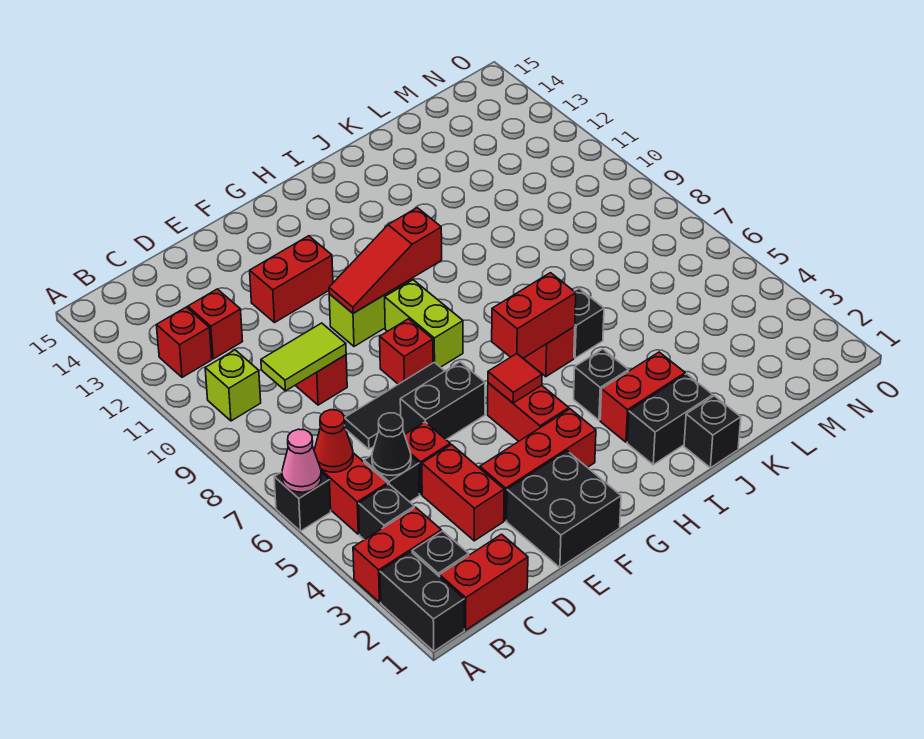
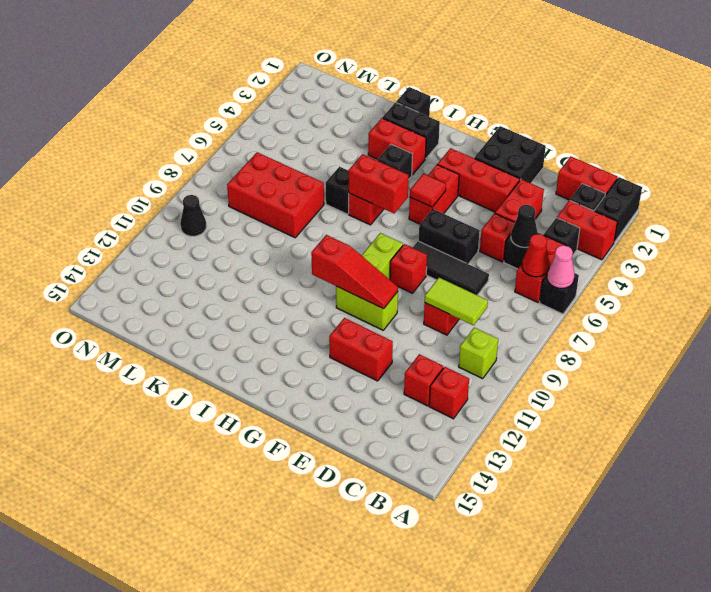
none -> red 2x3 brick [227,152,324,238]
none -> black 1x1 cone [180,195,206,236]

